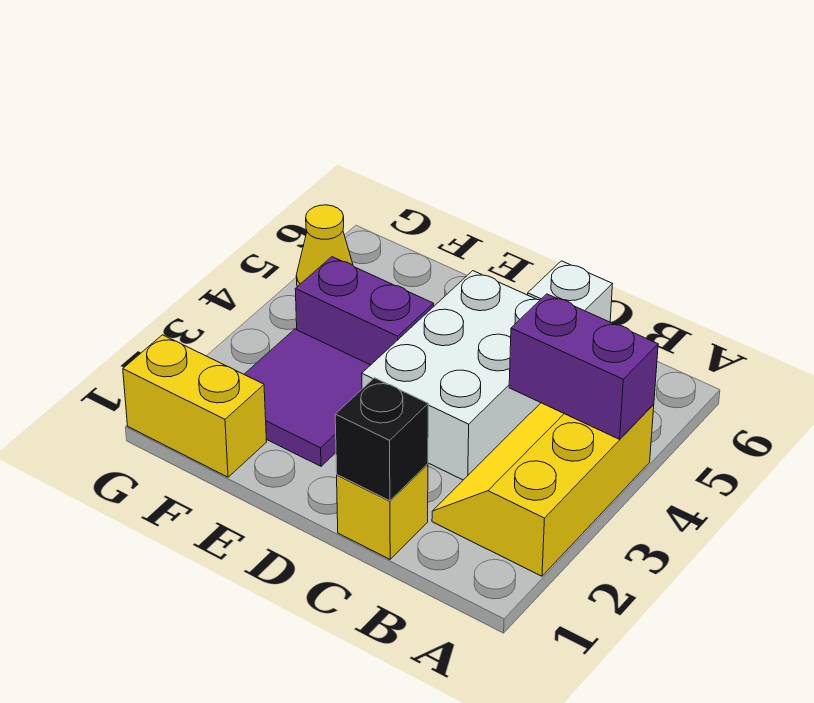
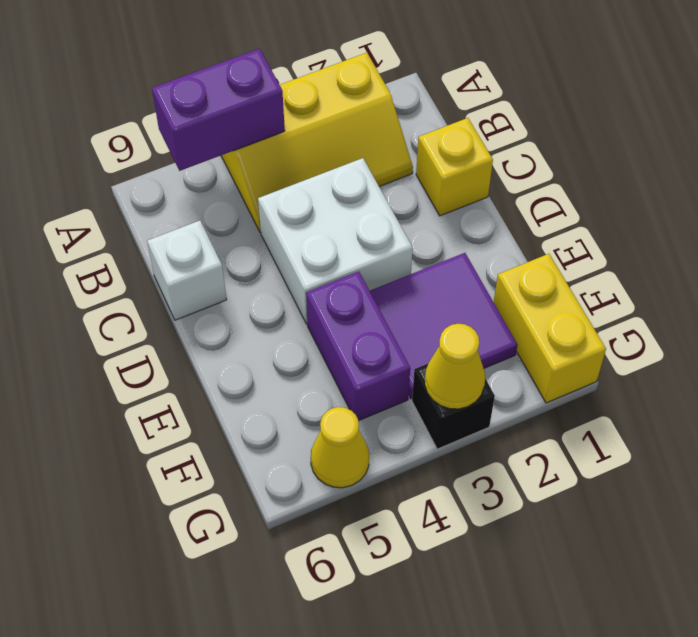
purple 1x2 brick [509,294,658,439] -> purple 1x2 brick turned to [152,49,285,171]
black 1x1 brick [335,378,428,501] -> black 1x1 brick moved to [412,364,495,449]
white 2x3 brick [362,271,540,480] -> white 2x2 brick [258,158,413,324]
none -> yellow 1x1 cone [425,324,485,409]

